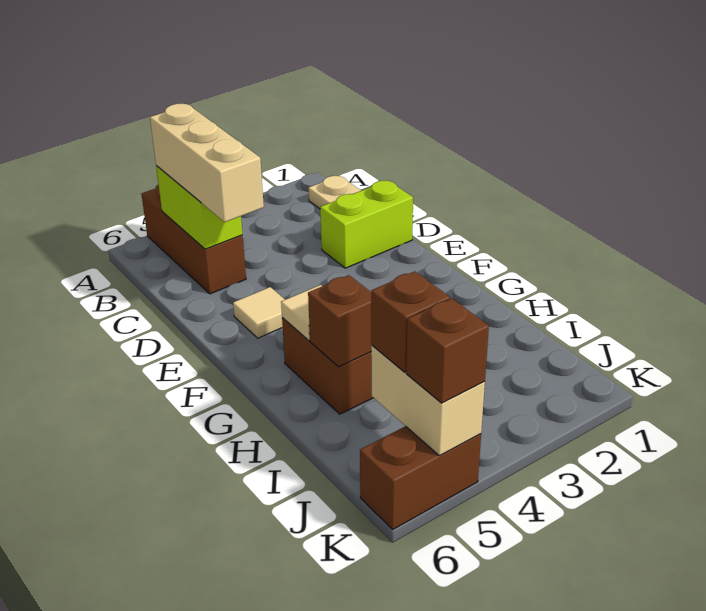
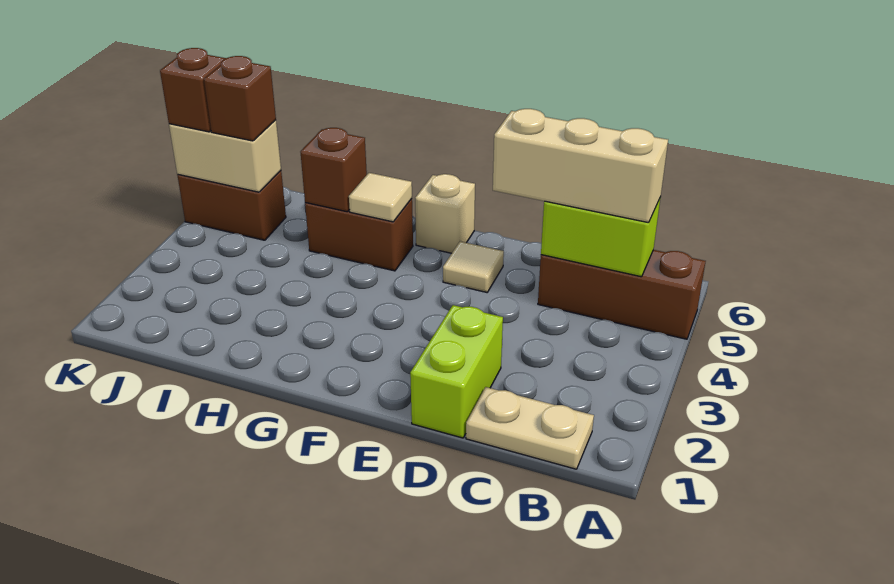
none -> tan 1x1 brick [415,174,475,253]
brown 1x2 brick [360,426,481,529] -> brown 1x2 brick turned to [177,171,286,240]

